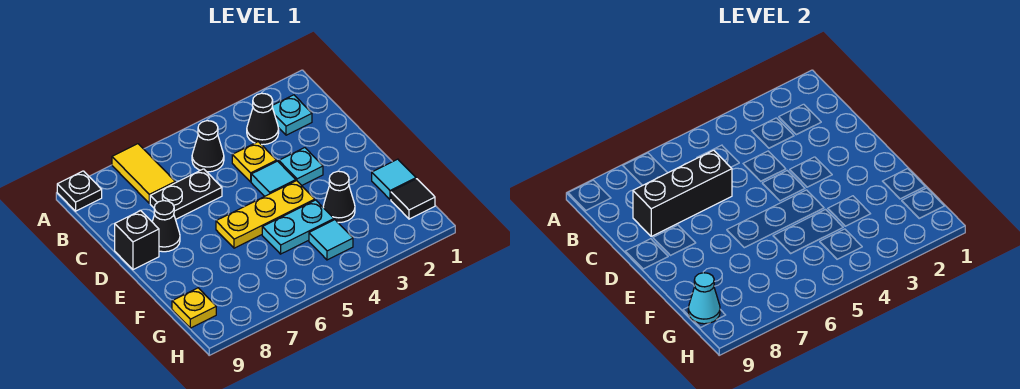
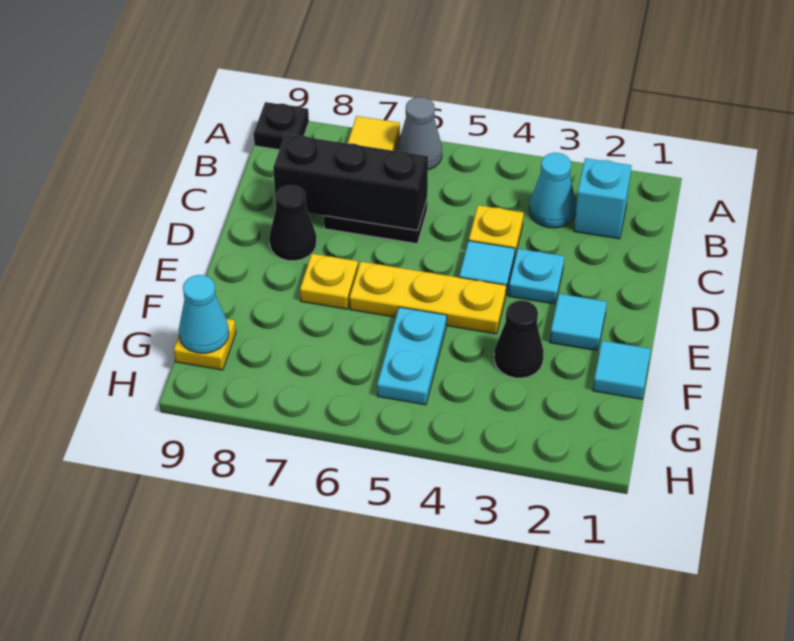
none -> grey 1x1 cone [397,97,442,170]
cyan 1x1 plate [272,95,312,135] -> cyan 1x1 brick [574,158,632,239]
black 1x1 cone [247,93,279,145] -> cyan 1x1 cone [529,153,576,228]
black 1x1 cone [192,121,224,172] -> none
black 1x1 brick [115,211,159,270] -> none
none -> yellow 1x1 plate [300,254,358,309]
cyan 1x2 plate [262,200,334,254] -> cyan 1x2 plate turned to [377,307,447,405]
black 1x1 tile [391,179,435,219] -> none
cyan 1x1 tile [309,220,353,260] -> cyan 1x1 tile moved to [550,294,607,351]

